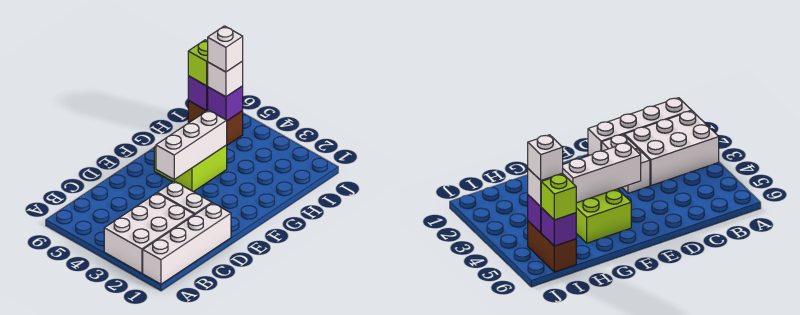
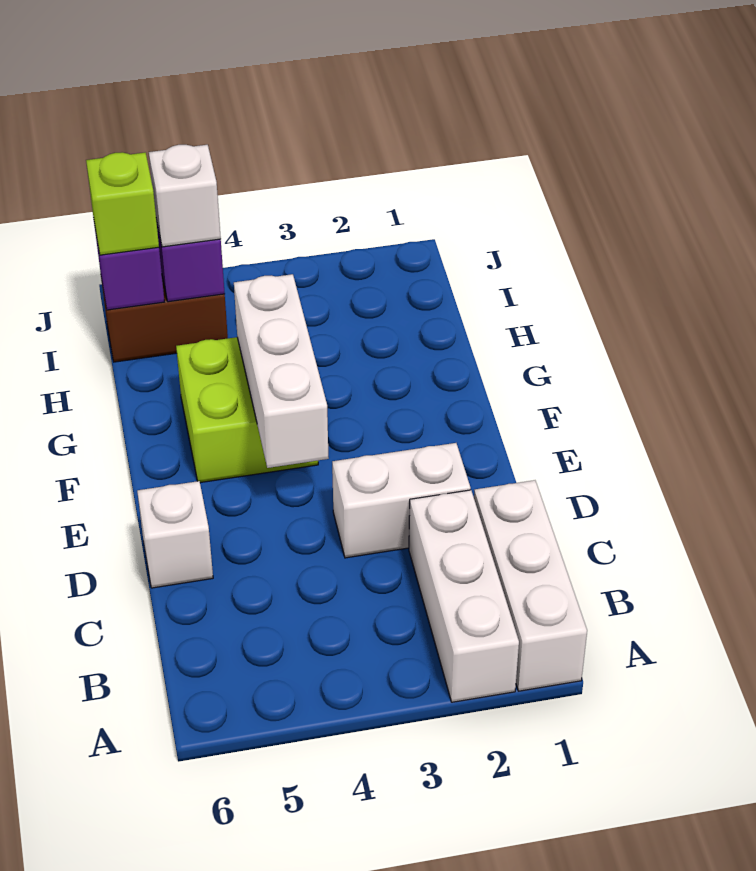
white 1x4 brick [143,203,231,284] -> white 1x3 brick [474,480,587,691]
white 2x3 brick [104,193,194,273] -> white 1x3 brick [409,490,519,702]
white 1x1 brick [208,26,243,72] -> white 1x1 brick moved to [137,481,213,588]

